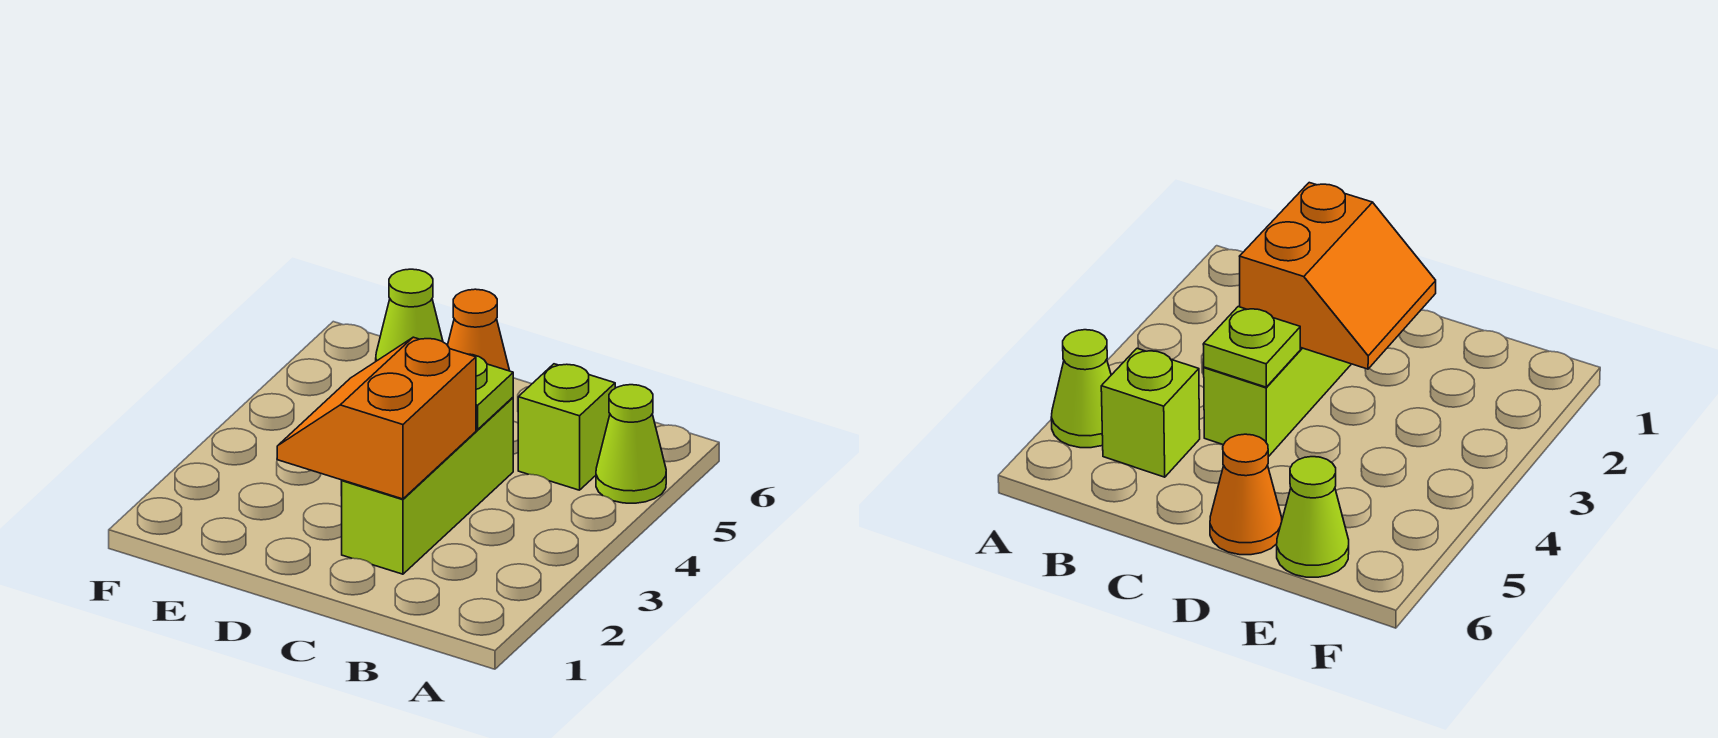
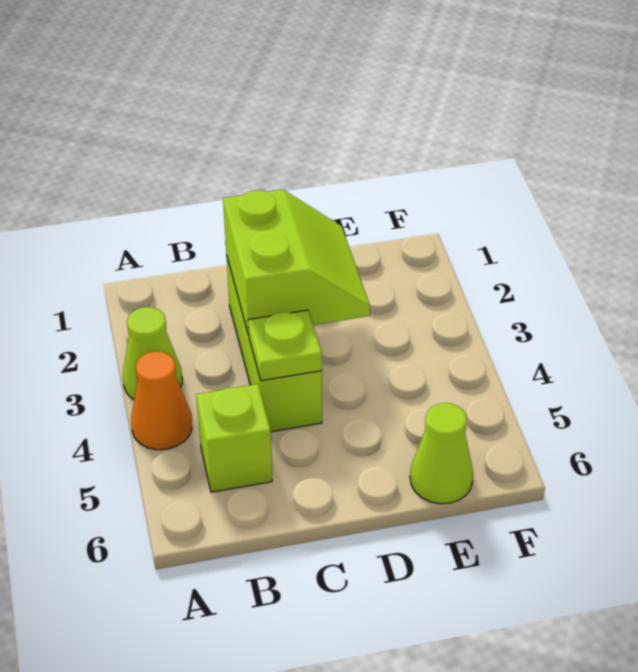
lime 1x1 cone [596,385,666,503] -> lime 1x1 cone moved to [123,307,182,399]
orange 2x2 slope [277,337,476,499] -> lime 2x2 slope [223,189,370,335]
orange 1x1 cone [448,289,510,371] -> orange 1x1 cone moved to [131,351,192,450]

